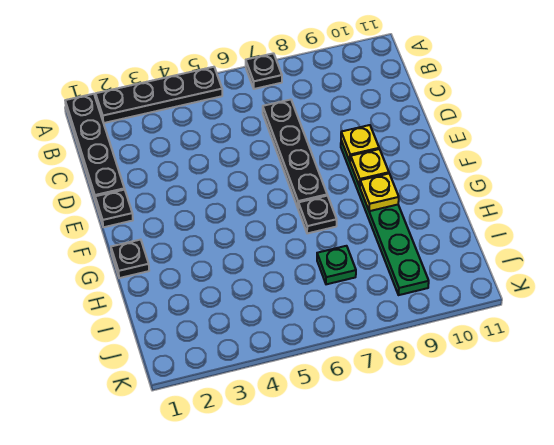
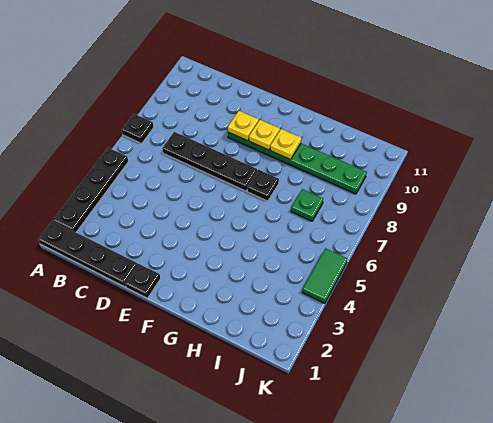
black 1x1 plate [111,240,149,278] -> none
none -> green 1x2 tile [302,248,347,303]

